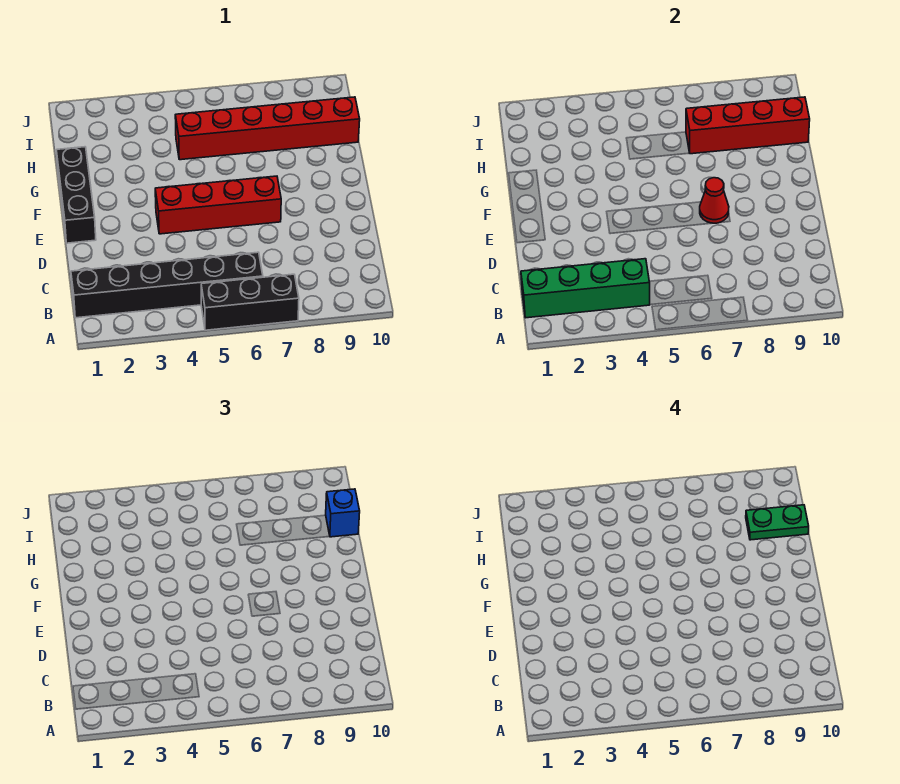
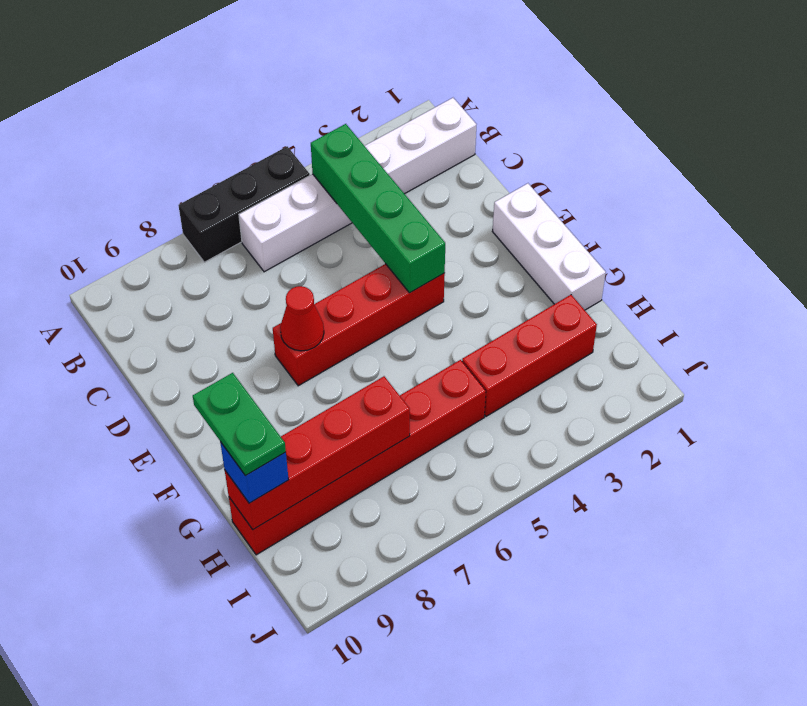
black 1x6 brick [71,252,263,318] -> white 1x6 brick [239,98,477,272]
green 1x4 brick [521,259,650,318] -> green 1x4 brick turned to [311,124,445,293]
black 1x3 brick [56,147,96,243] -> white 1x3 brick [493,183,606,310]
none -> red 1x3 brick [462,295,597,416]
green 1x2 plate [746,505,809,540] -> green 1x2 plate turned to [193,373,286,476]

